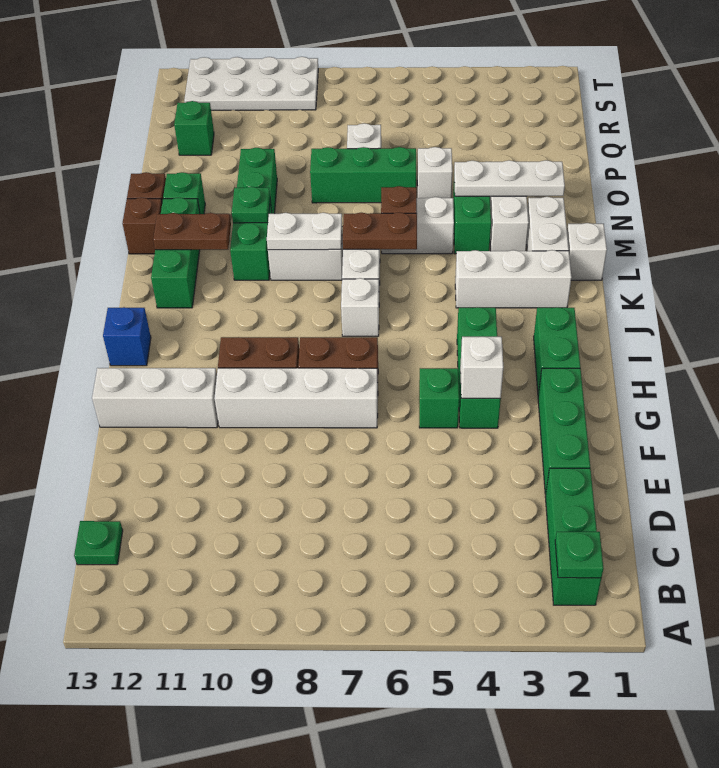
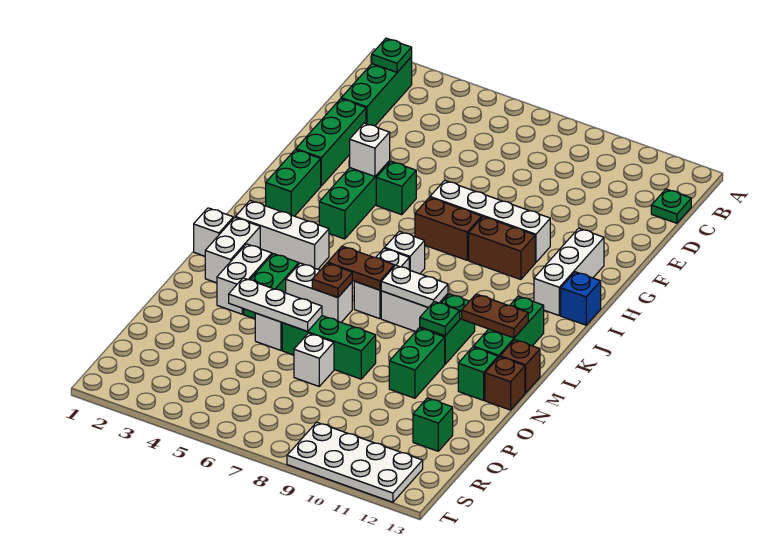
white 1x3 brick [92,368,218,428] -> white 1x3 brick turned to [534,228,604,315]
white 1x3 plate [454,160,565,196] -> white 1x3 plate moved to [229,278,322,331]

